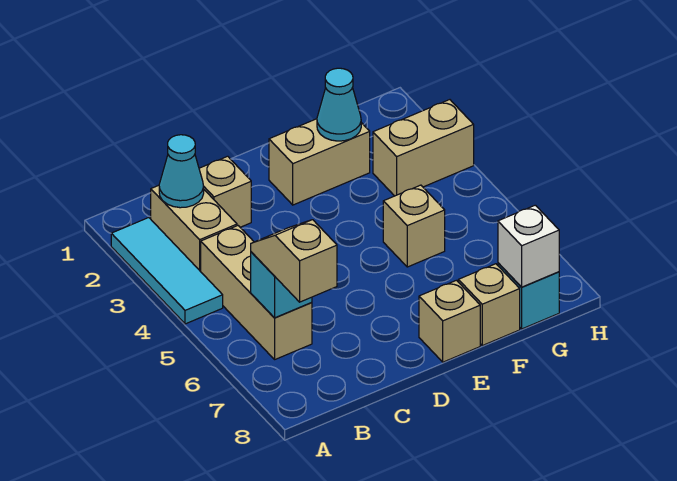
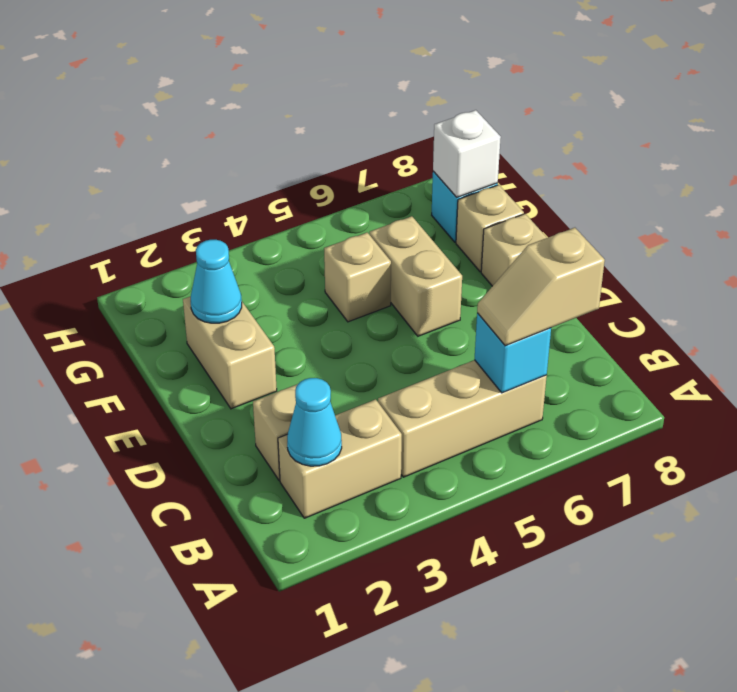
cyan 1x3 tile [111,218,223,324] -> none
tan 1x2 brick [373,100,474,196] -> tan 1x2 brick moved to [370,216,462,336]

